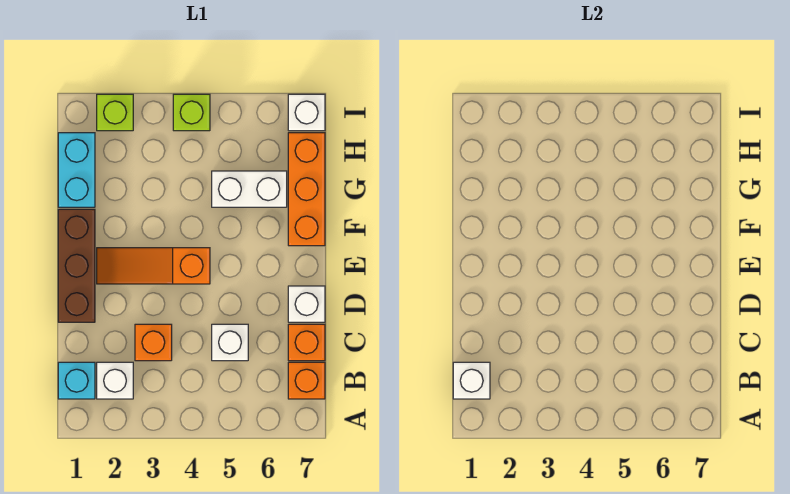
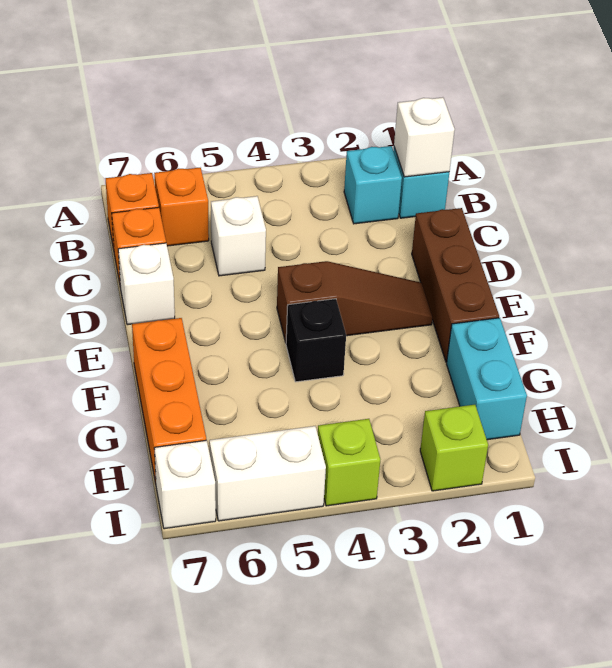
white 1x1 brick [97,362,133,399] -> cyan 1x1 brick [344,146,402,224]
orange 1x1 brick [135,324,172,361] -> orange 1x1 brick moved to [154,168,209,246]
orange 1x3 slope [97,248,210,284] -> brown 1x3 slope [277,261,432,342]
none -> black 1x1 brick [286,299,346,382]
white 1x2 brick [212,171,287,207] -> white 1x2 brick moved to [209,426,326,521]

